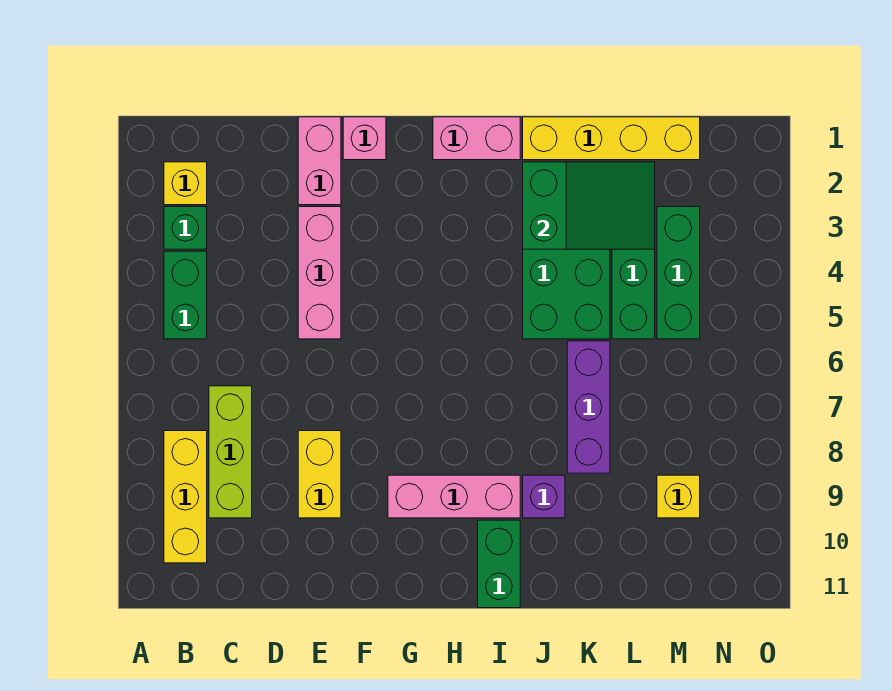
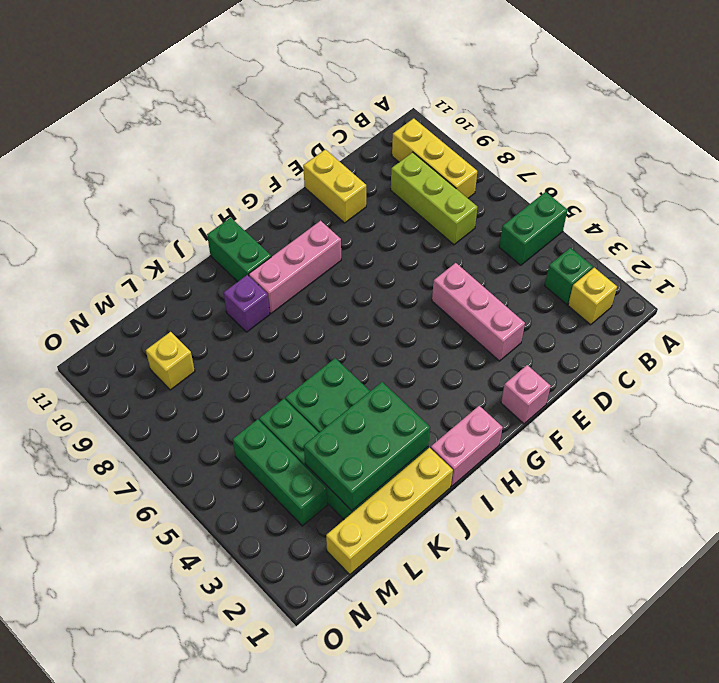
green 1x2 brick [164,251,207,339] -> green 1x2 brick turned to [499,192,567,265]
pink 1x2 brick [298,117,341,205] -> none
yellow 1x2 brick [298,431,341,518] -> yellow 1x2 brick moved to [303,149,366,223]
green 2x3 slope [523,162,655,249] -> green 2x3 brick [304,382,430,511]
purple 1x3 brick [567,341,610,473] -> none

